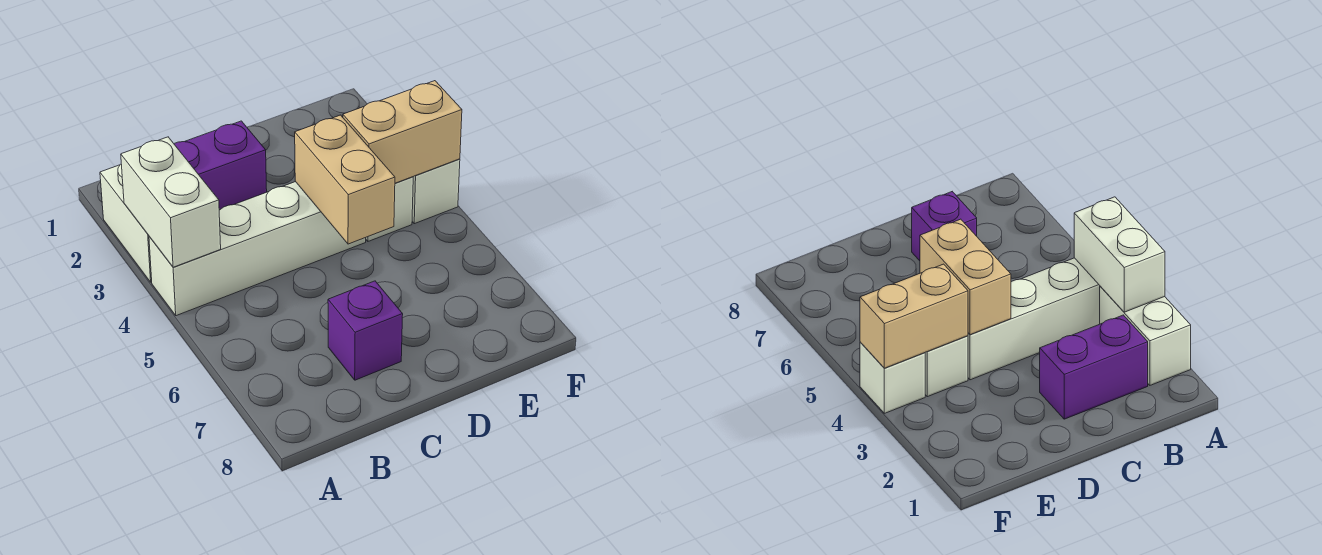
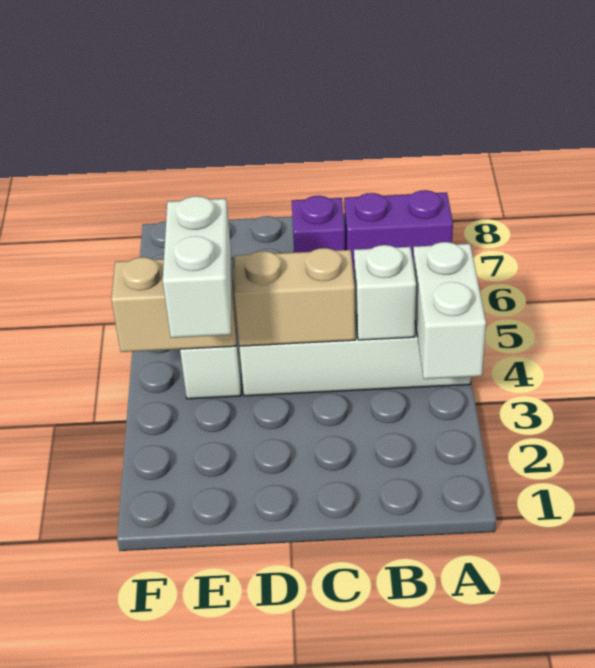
white 1x2 brick [100,164,152,282] -> white 1x2 brick moved to [163,196,232,338]
purple 1x2 brick [174,121,267,210] -> purple 1x2 brick moved to [344,190,453,276]
tan 1x2 brick [295,115,395,244] -> tan 1x2 brick turned to [234,248,355,346]
white 1x1 brick [412,159,460,224] -> white 1x1 brick moved to [354,245,416,340]

